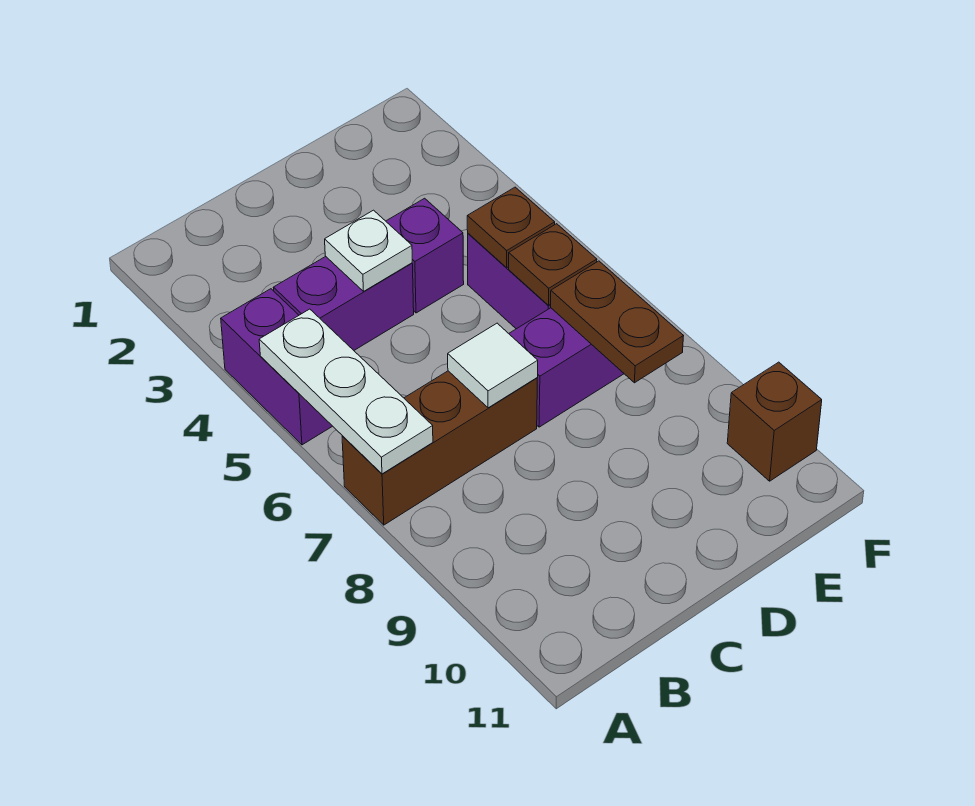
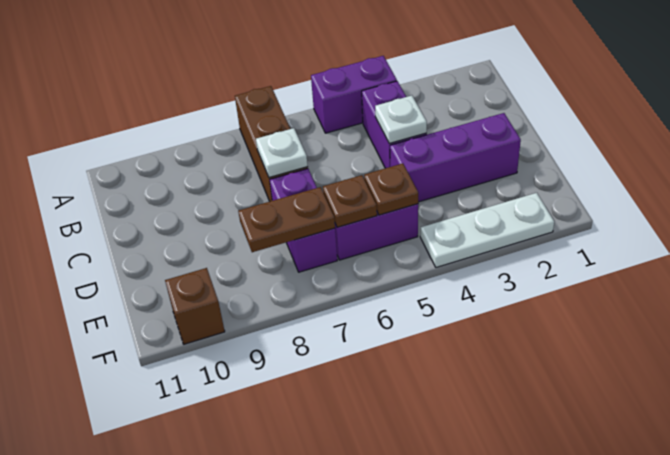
white 1x3 plate [259,309,433,474] -> white 1x3 plate moved to [420,193,554,267]
white 1x1 tile [448,323,538,408] -> white 1x1 plate [256,128,308,178]
purple 1x1 brick [386,198,464,313] -> purple 1x3 brick [390,113,521,202]

